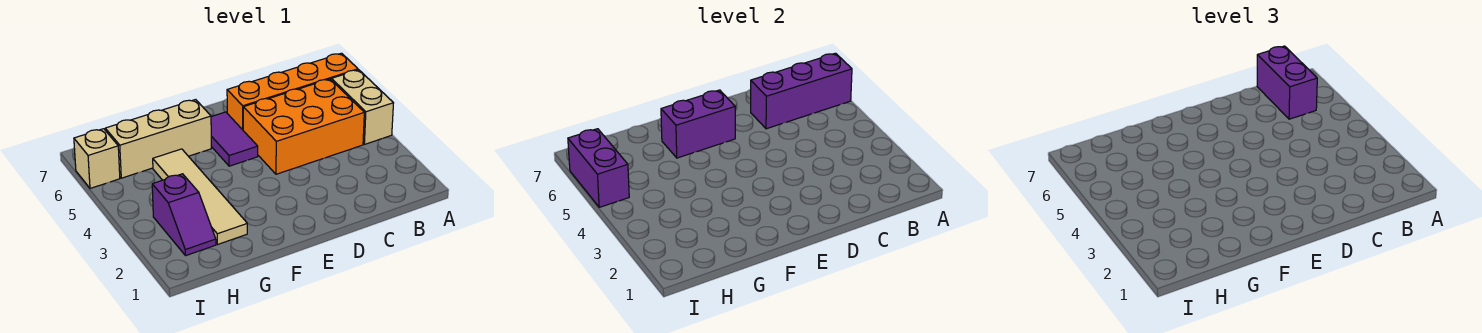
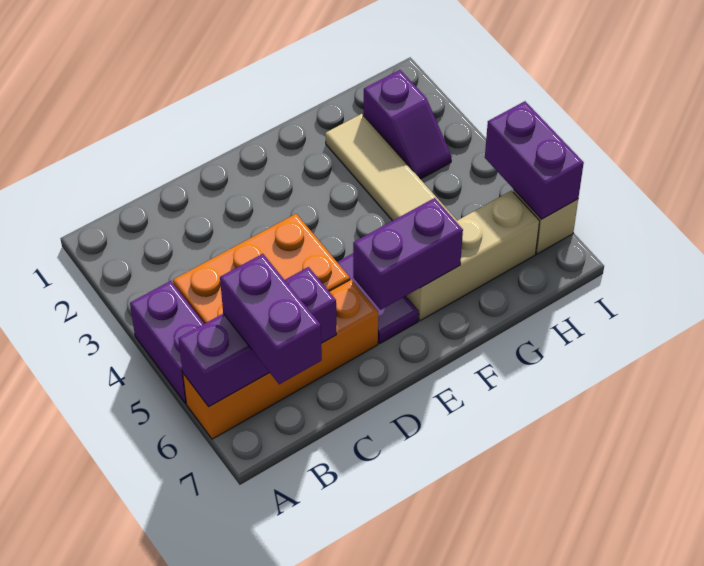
tan 1x2 brick [332,70,393,144] -> purple 1x2 brick [130,281,204,403]
purple 1x2 slope [152,174,216,256] -> purple 1x2 slope turned to [364,70,452,179]

